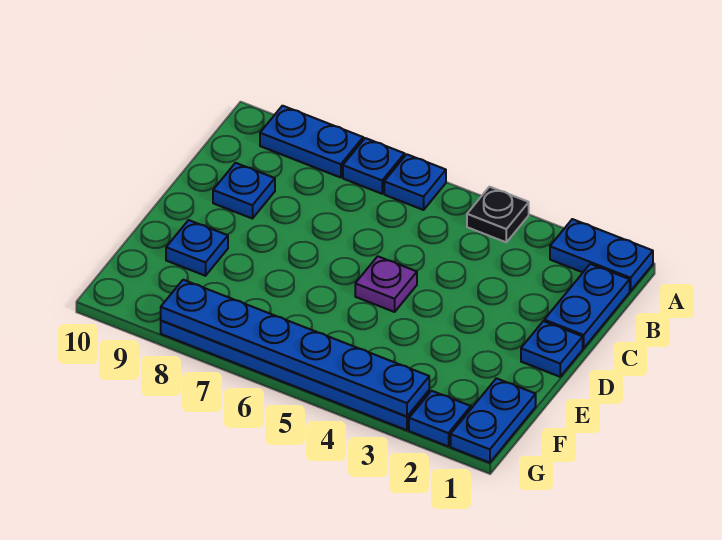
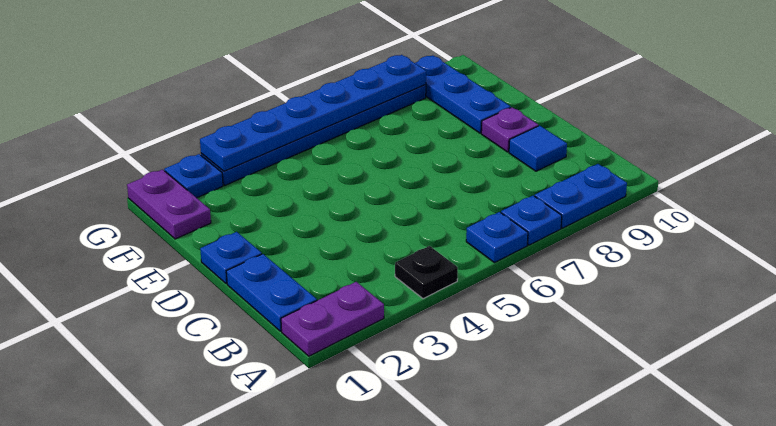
blue 1x2 plate [550,219,653,291] -> purple 1x2 plate [281,282,384,356]
blue 1x1 plate [213,163,275,219] -> blue 1x1 tile [509,126,567,171]
purple 1x1 plate [355,256,417,312] -> purple 1x1 plate moved to [481,107,538,152]
blue 1x1 plate [166,220,228,276] -> blue 1x3 plate [415,55,511,133]
blue 1x2 plate [451,378,536,463] -> purple 1x2 plate [127,170,211,239]

